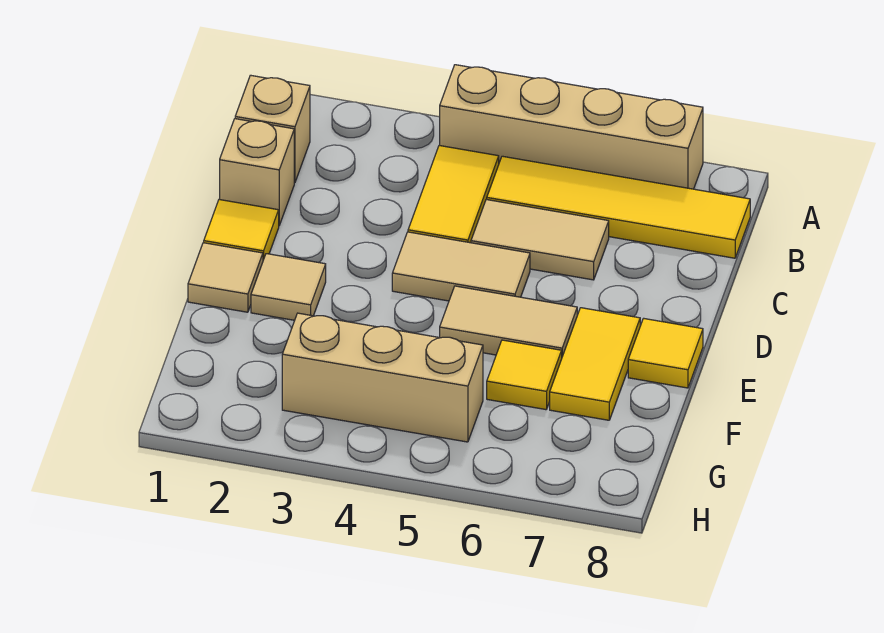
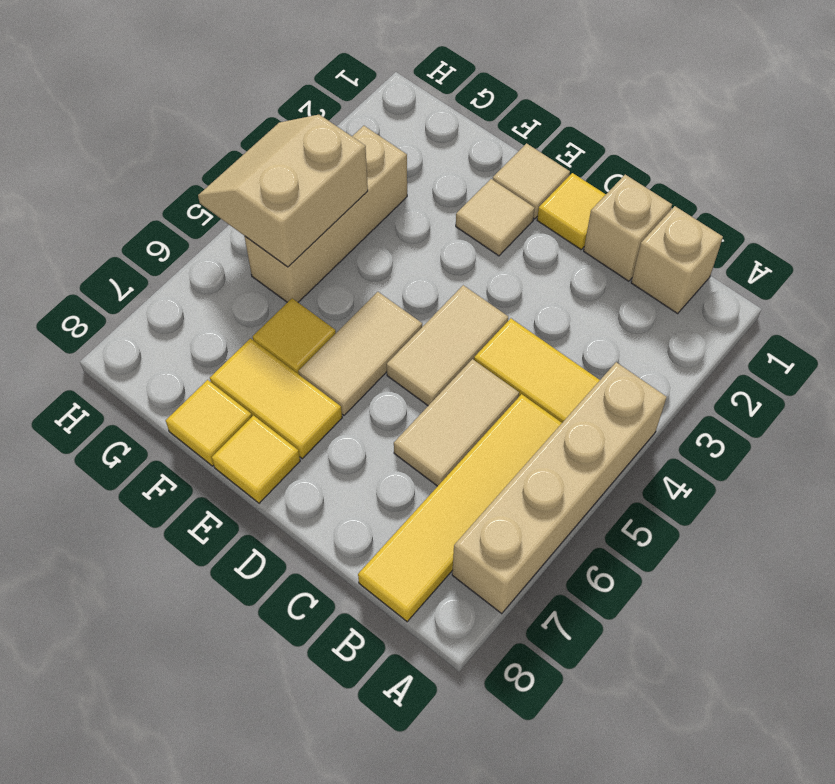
none -> yellow 1x1 tile [166,380,252,466]
none -> tan 2x2 slope [198,115,368,267]

